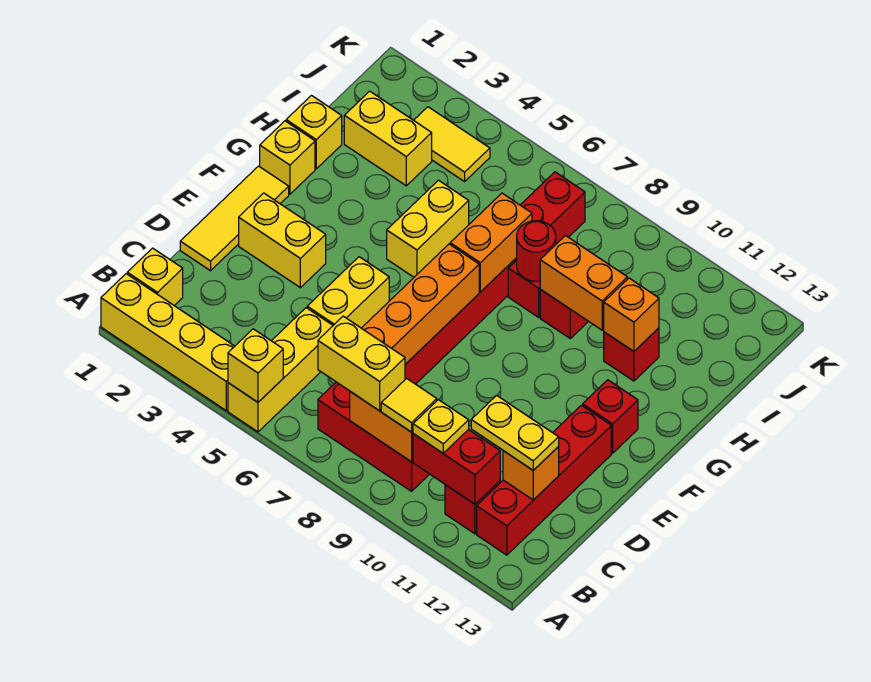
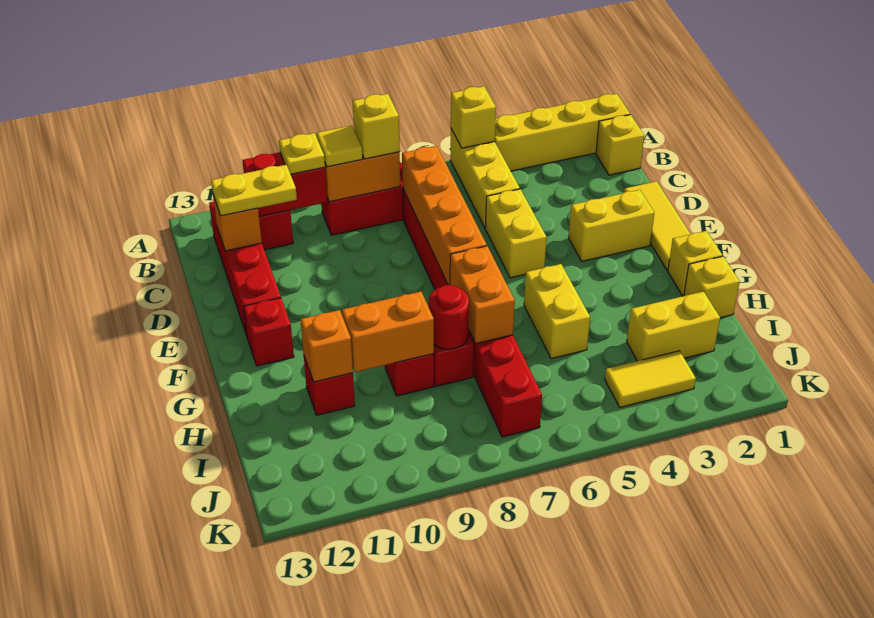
yellow 1x2 brick [318,316,405,411] -> yellow 1x1 brick [353,94,400,159]

